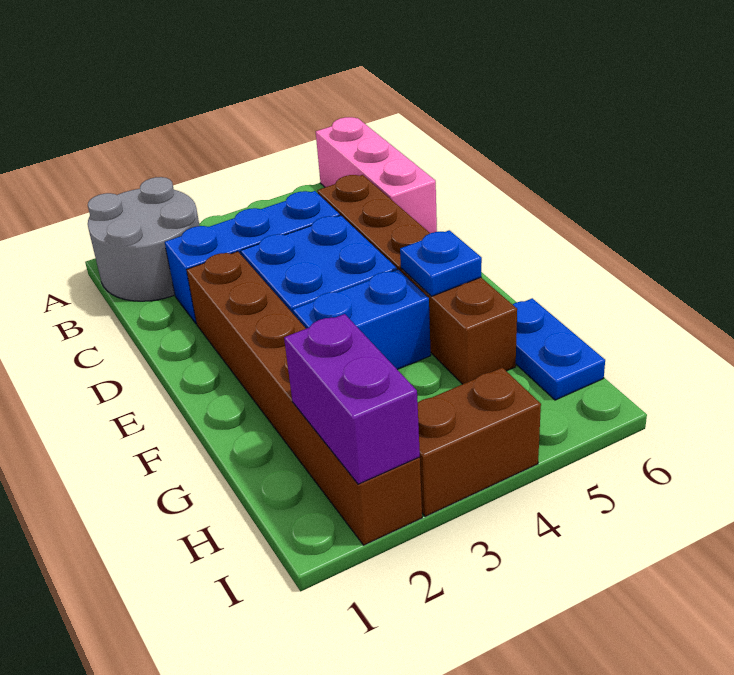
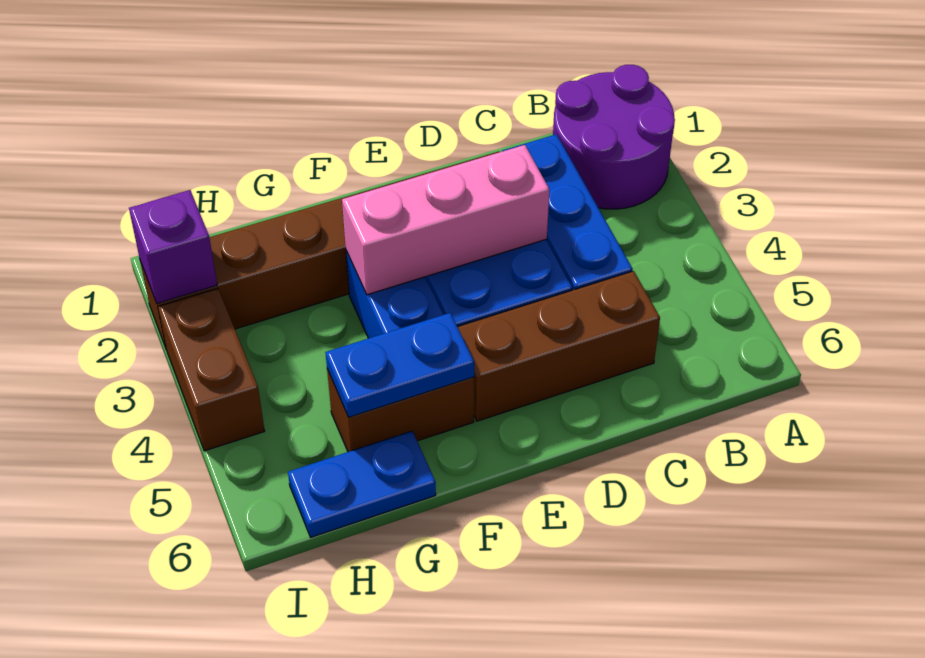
grey 2x2 round brick [88,177,199,301] -> purple 2x2 round brick [553,65,675,209]
pink 1x3 brick [316,117,437,233] -> pink 1x3 brick moved to [342,145,549,295]
blue 1x1 plate [400,230,482,296] -> blue 1x2 plate [326,313,474,417]
purple 1x2 brick [284,314,420,484] -> purple 1x1 brick [129,190,217,303]

